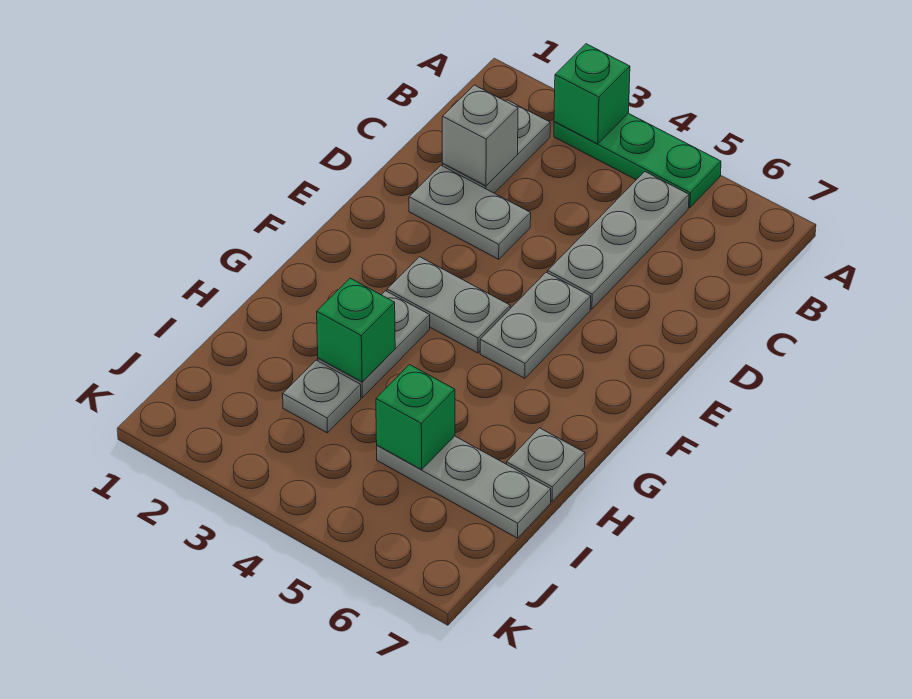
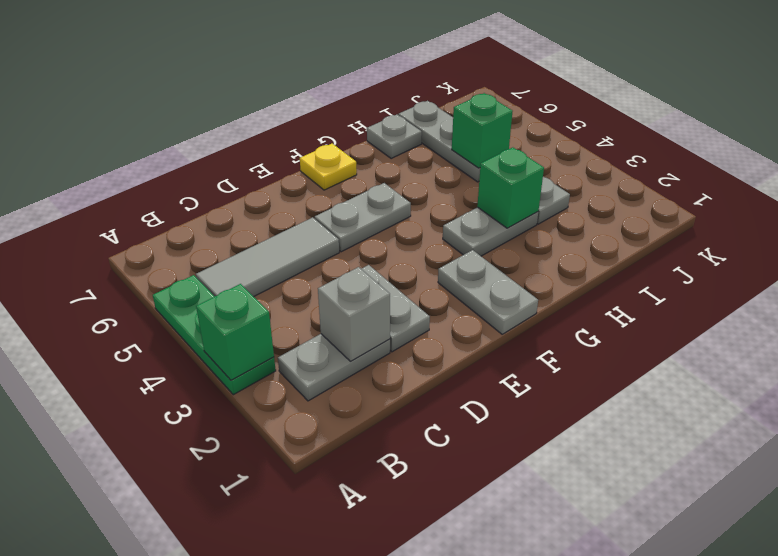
grey 1x3 plate [548,172,689,309] -> grey 1x3 tile [196,217,339,297]
grey 1x2 plate [387,257,510,353] -> grey 1x2 plate moved to [438,250,538,334]
none -> yellow 1x1 plate [300,144,357,190]

